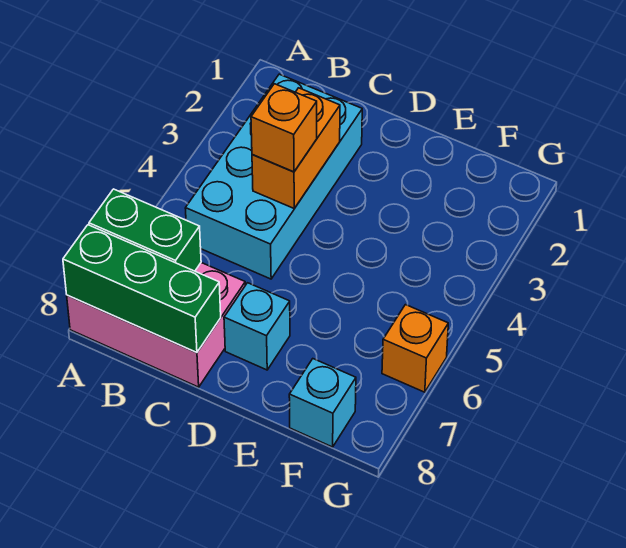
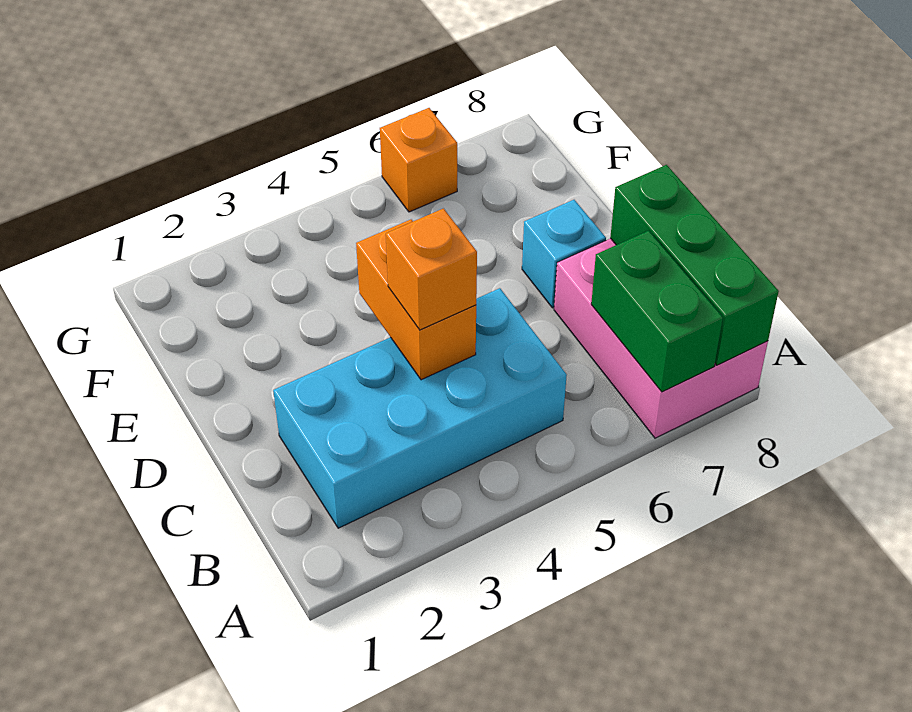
orange 1x2 brick [252,88,340,208] -> orange 1x2 brick turned to [356,220,476,380]
cyan 1x1 brick [289,359,356,447] -> none

